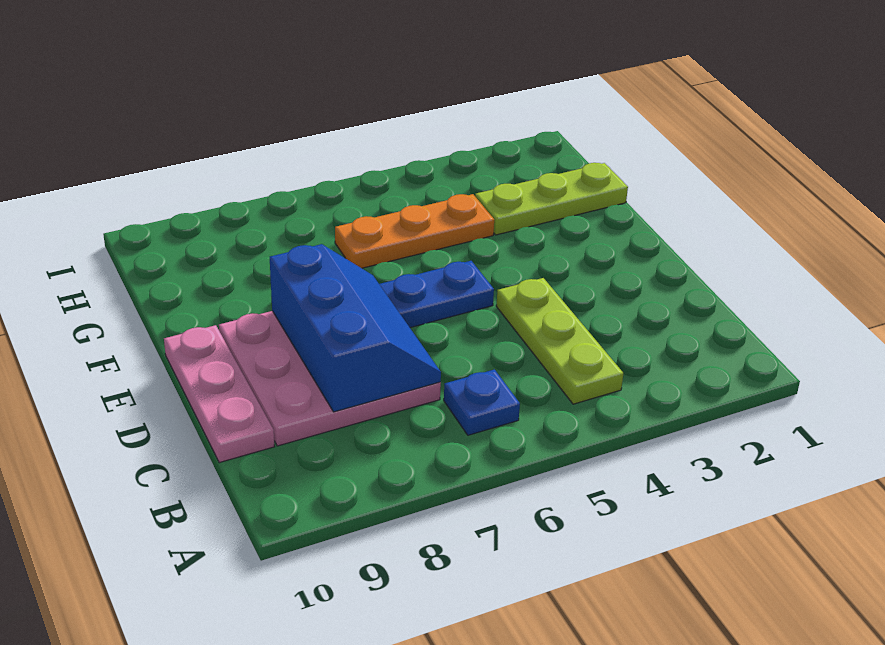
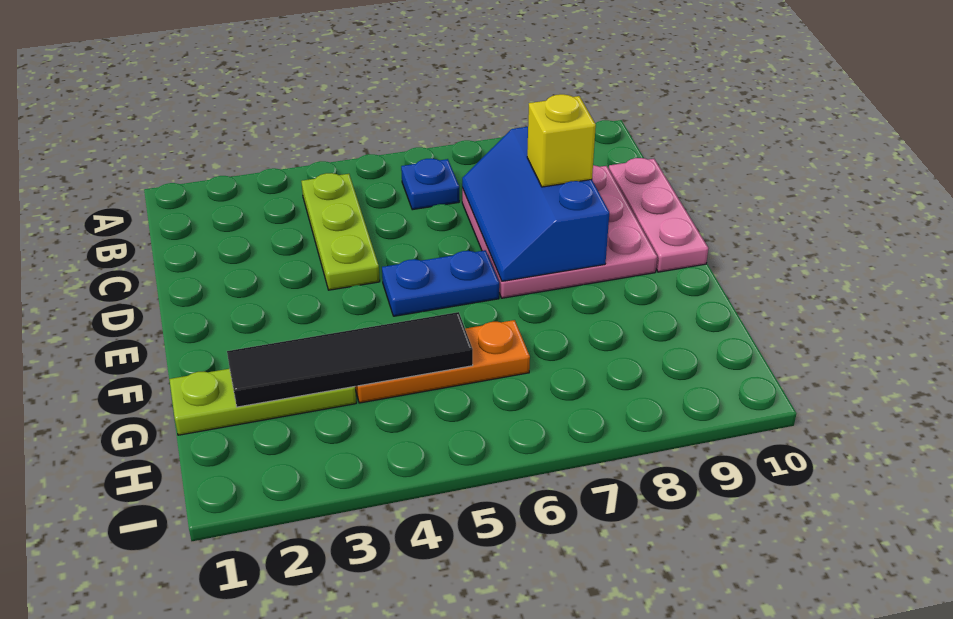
none -> yellow 1x1 brick [527,94,596,187]
none -> black 1x4 tile [227,312,473,407]

